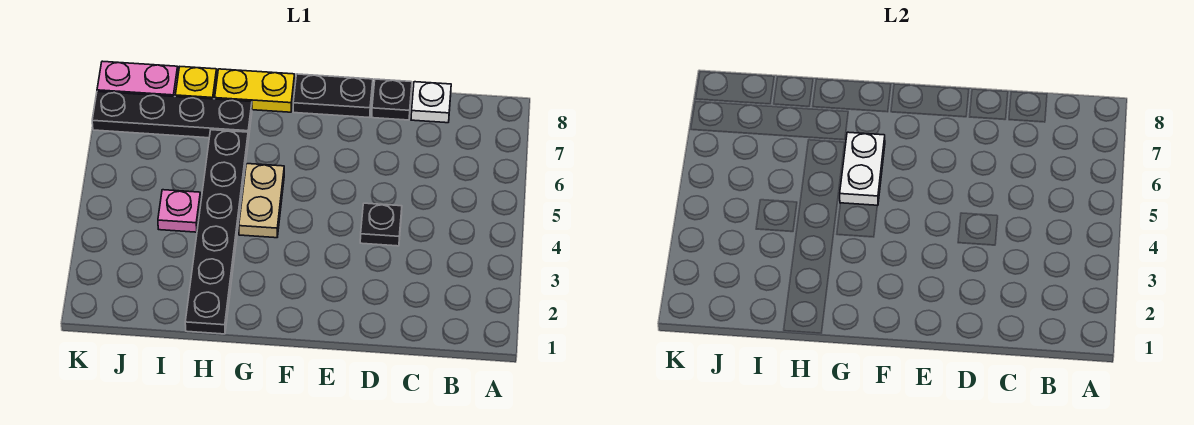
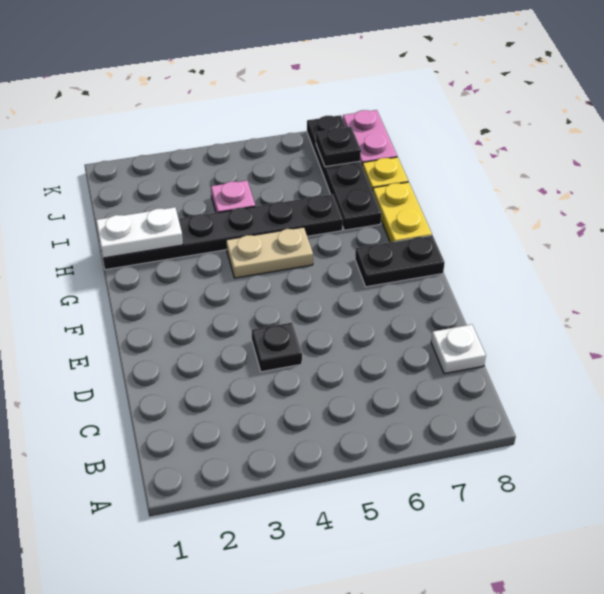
black 1x1 plate [372,79,412,120] -> black 1x1 plate moved to [316,127,361,167]
black 1x2 plate [293,74,373,118] -> black 1x2 plate turned to [355,235,445,287]
white 1x2 plate [840,132,885,206] -> white 1x2 plate moved to [96,207,183,258]

